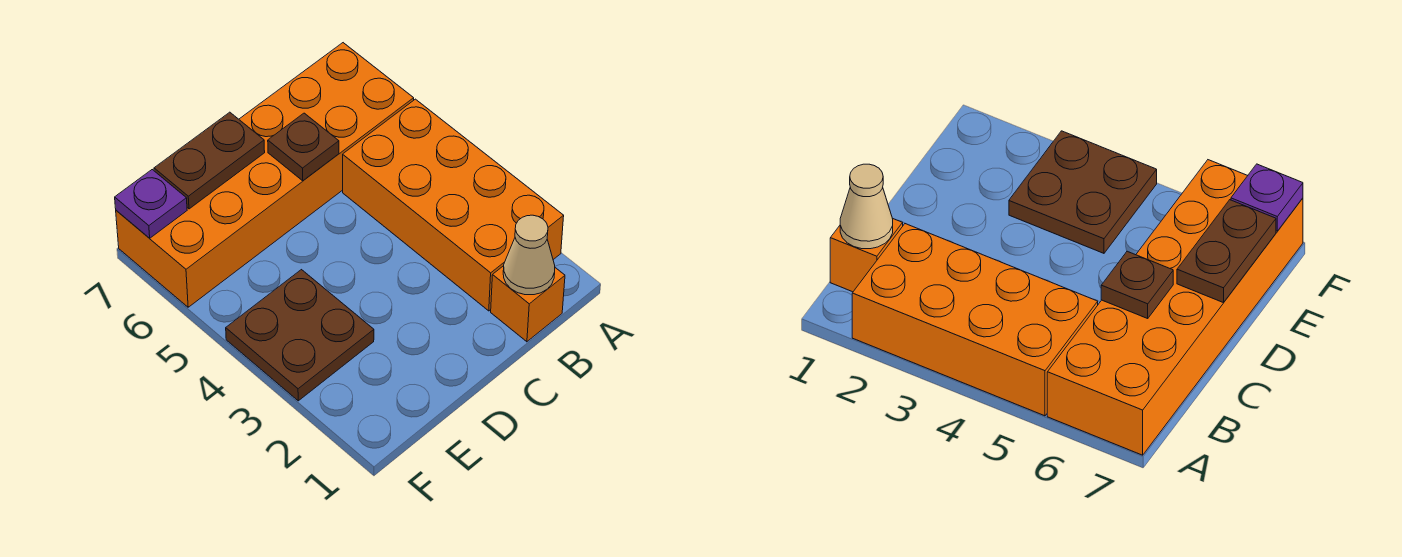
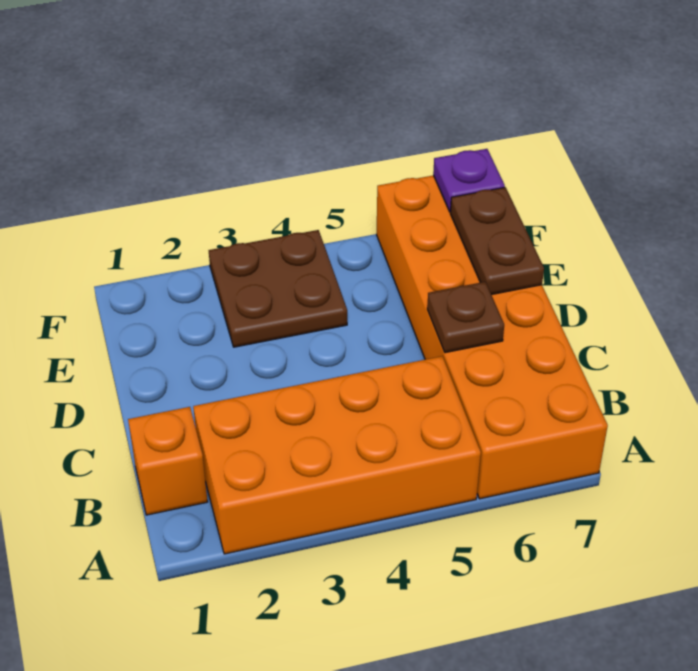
tan 1x1 cone [503,215,555,295] -> none

